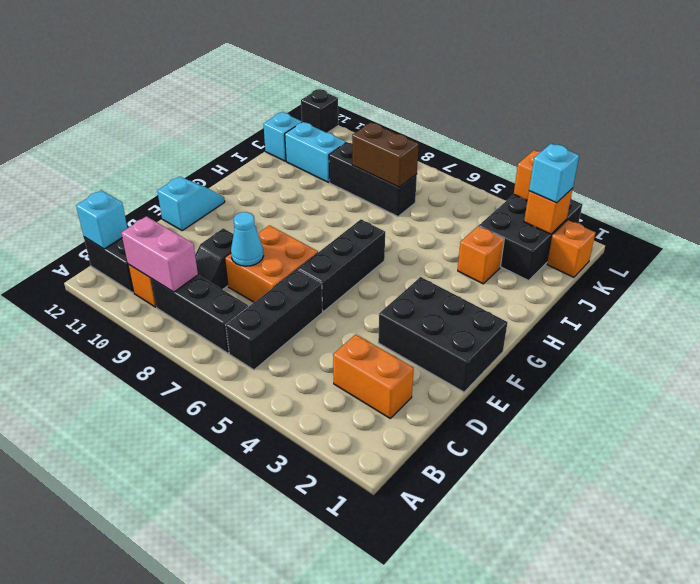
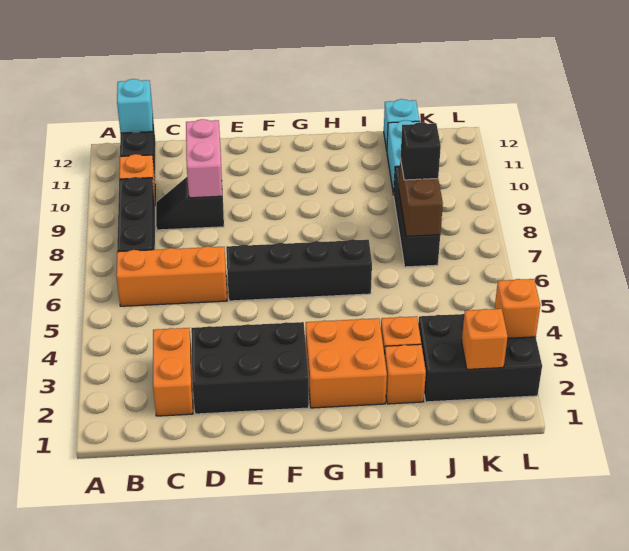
black 1x3 brick [226,269,323,370] -> orange 1x3 brick [116,246,227,306]
pink 1x2 brick [122,216,198,292] -> pink 1x2 brick moved to [186,119,222,198]
orange 2x2 brick [225,225,318,302] -> orange 2x2 brick moved to [306,318,387,408]
cyan 1x1 cone [231,212,263,266] -> none
black 2x3 brick [378,277,508,392] -> black 2x3 brick turned to [191,322,309,414]
black 1x3 brick [298,219,385,312] -> black 1x4 brick [226,239,372,301]
cyan 1x2 slope [157,176,225,231] -> none
orange 1x1 brick [547,220,595,277] -> orange 1x1 brick moved to [385,344,426,404]
cyan 1x1 brick [529,144,579,203] -> none
black 1x1 brick [301,89,338,133] -> black 1x1 brick moved to [400,122,441,180]

